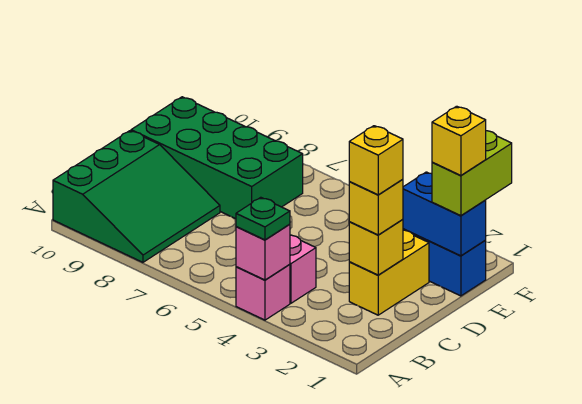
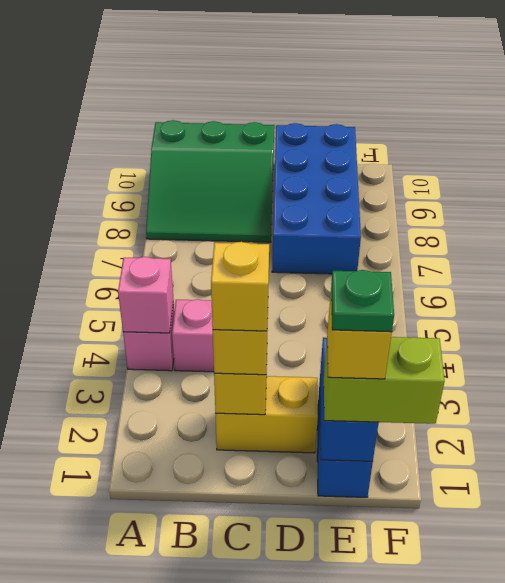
green 1x1 plate [236,197,290,240] -> green 1x1 plate moved to [331,270,394,332]
green 2x4 brick [131,97,303,219] -> blue 2x4 brick [272,123,361,274]

